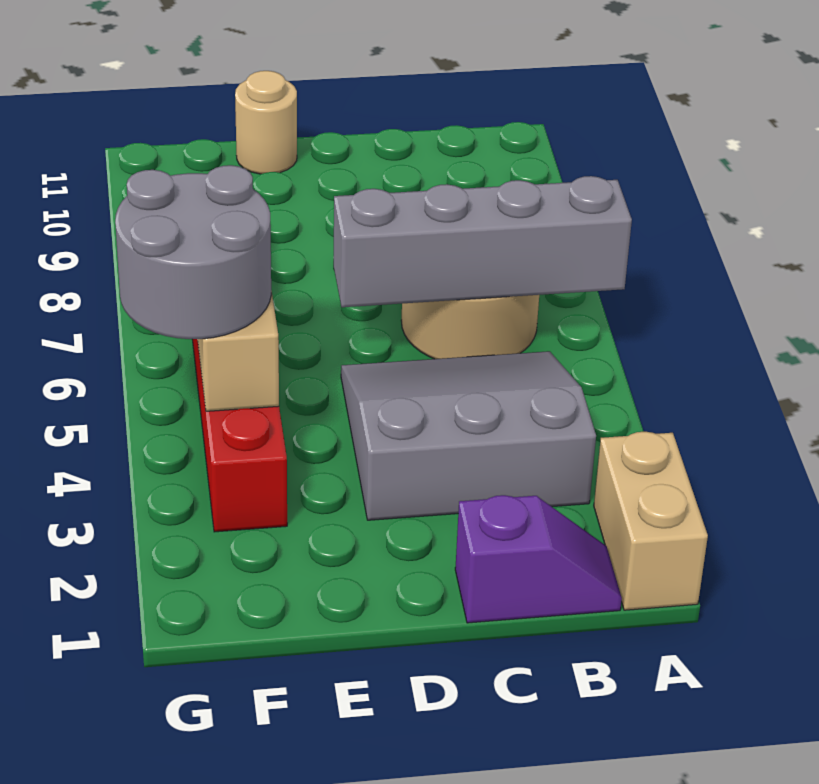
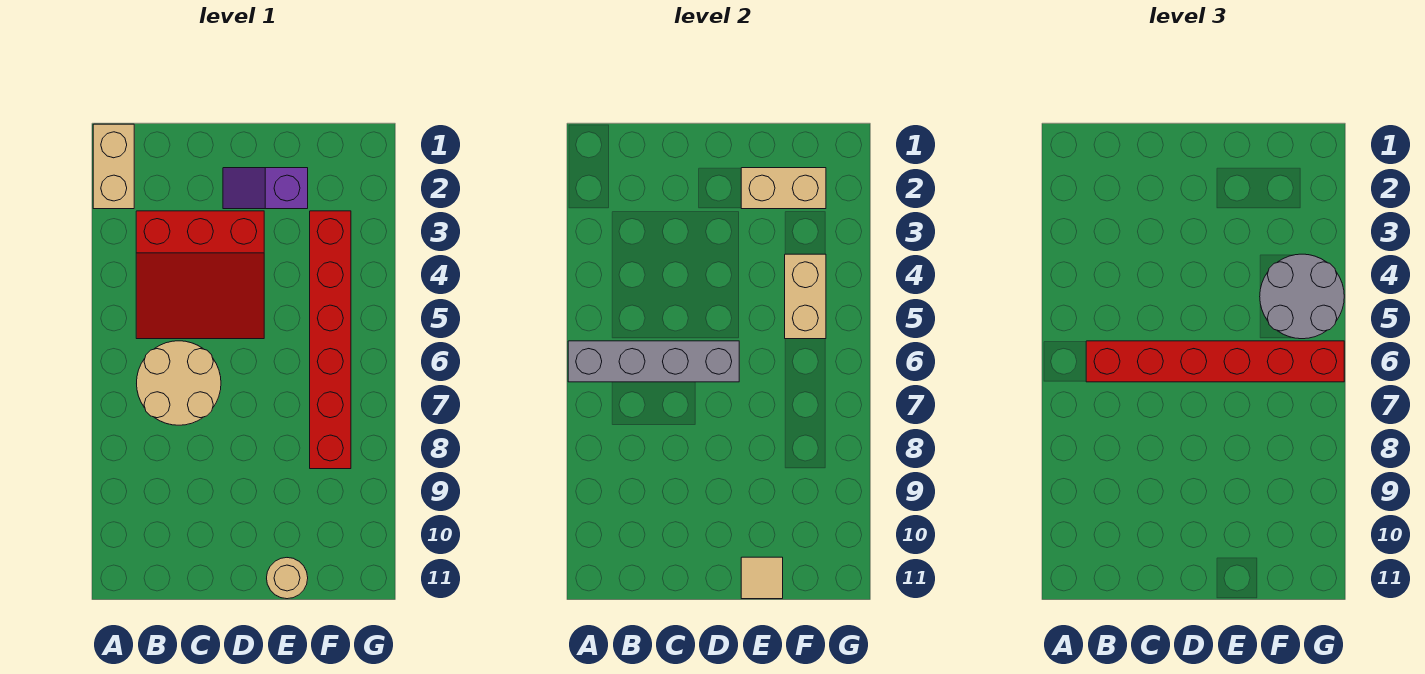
purple 1x2 slope [455,495,622,623] -> purple 1x2 slope moved to [223,168,308,209]
grey 3x3 slope [341,351,596,520] -> red 3x3 slope [136,211,264,339]
none -> red 1x6 brick [1086,341,1344,382]
none -> tan 1x2 brick [741,168,826,209]
none -> tan 1x1 tile [741,557,783,599]

